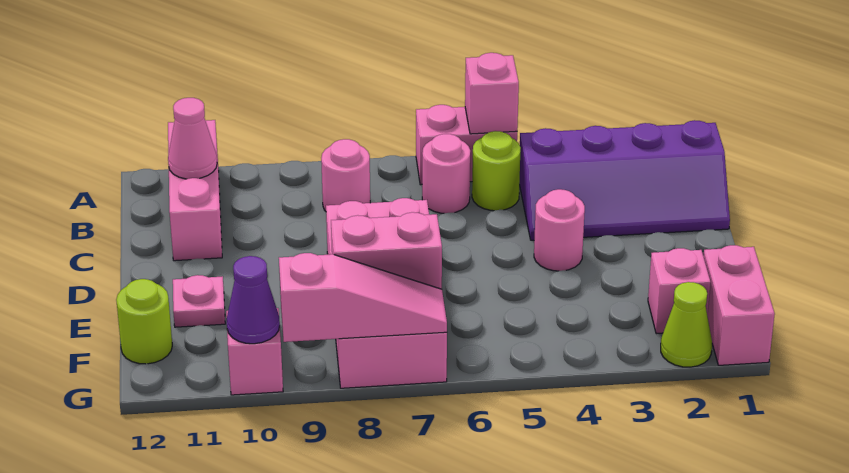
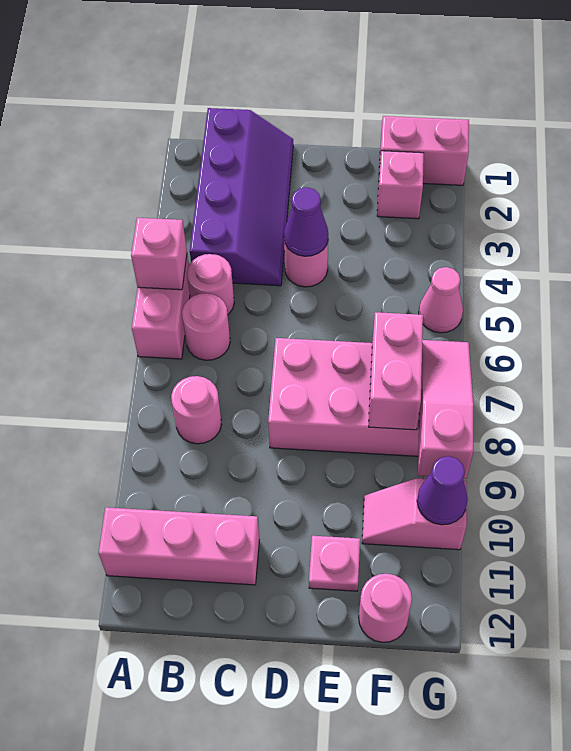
lime 1x1 round brick [472,131,521,211] -> pink 1x1 round brick [187,254,234,314]
pink 1x1 cone [168,98,217,179] -> pink 1x1 cone moved to [419,267,463,333]
none -> purple 1x1 cone [284,187,328,256]
lime 1x1 round brick [116,279,172,364] -> pink 1x1 round brick [359,574,412,642]
lime 1x1 cone [661,282,712,367] -> none

